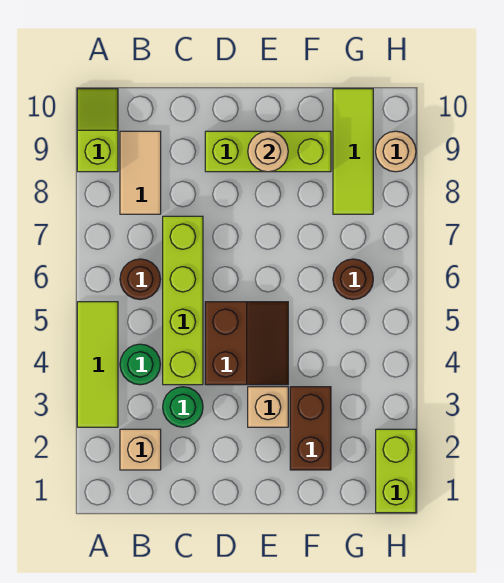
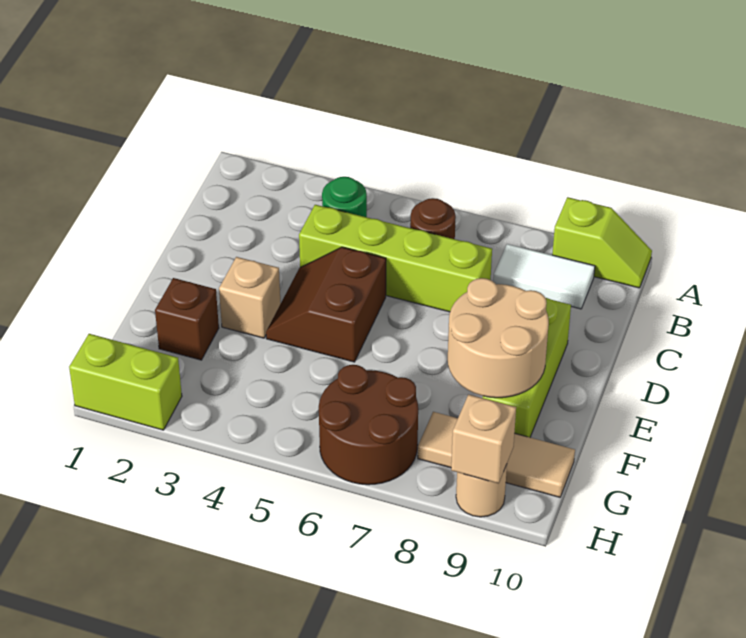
lime 1x3 tile [77,302,118,427] -> none
tan 1x1 brick [120,429,161,470] -> tan 1x1 brick moved to [451,394,516,483]
tan 1x2 tile [120,131,161,214] -> white 1x2 tile [493,244,595,309]
green 1x1 round brick [163,387,203,427] -> none
brown 2x2 slope [205,302,288,385] -> brown 2x2 slope turned to [266,247,386,362]
tan 1x1 round brick [248,131,288,172] -> tan 2x2 round brick [448,278,549,398]
brown 1x2 brick [290,387,331,470] -> brown 1x1 brick [155,278,219,360]
brown 1x1 round brick [333,259,373,300] -> brown 2x2 round brick [319,365,418,485]
lime 1x3 tile [333,89,373,214] -> tan 1x3 tile [418,412,575,497]

